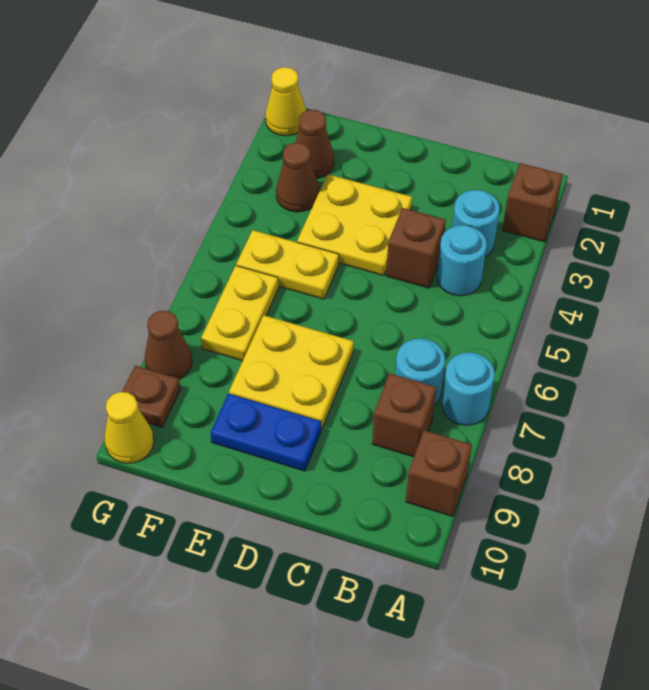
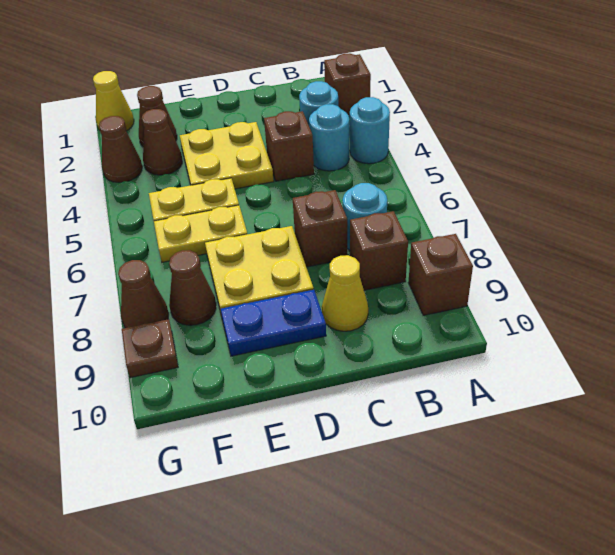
cyan 1x1 round brick [442,352,495,425] -> cyan 1x1 round brick moved to [349,97,390,164]
none -> brown 1x1 brick [293,190,347,267]
yellow 1x2 plate [201,266,279,361] -> yellow 1x2 plate turned to [154,205,247,262]
none -> brown 1x1 cone [169,250,216,325]
none -> brown 1x1 cone [99,116,142,183]
yellow 1x1 cone [104,392,154,463] -> yellow 1x1 cone moved to [322,255,368,331]

